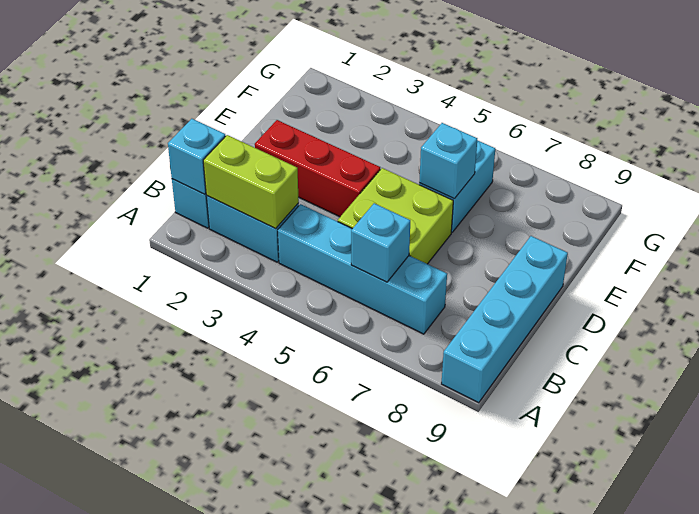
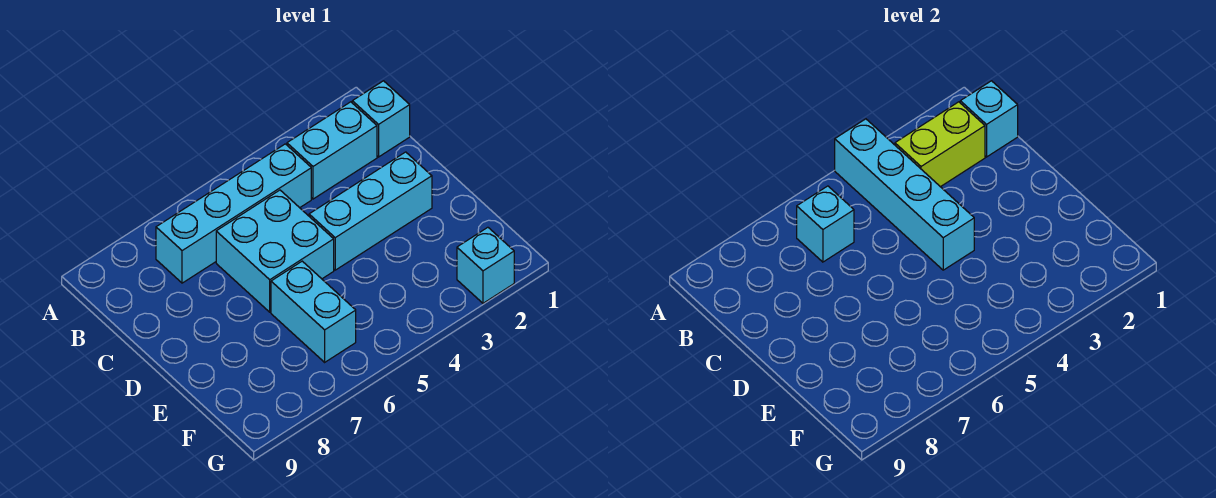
cyan 1x4 brick [441,236,568,403] -> cyan 1x4 brick moved to [835,119,974,270]
lime 2x2 brick [338,168,453,264] -> cyan 2x2 brick [216,190,334,312]
red 1x3 brick [255,120,380,217] -> cyan 1x3 brick [309,152,432,270]
cyan 1x1 brick [419,123,477,199] -> cyan 1x1 brick moved to [457,227,514,303]

